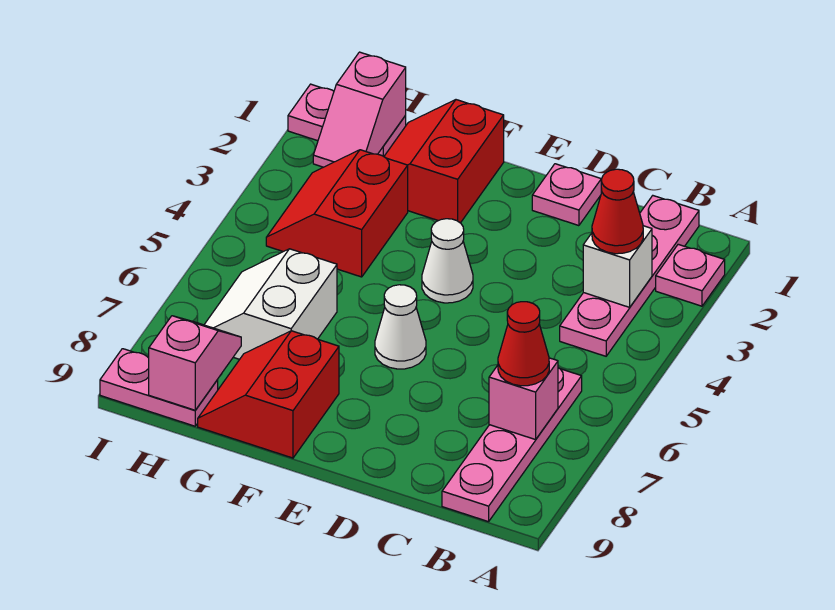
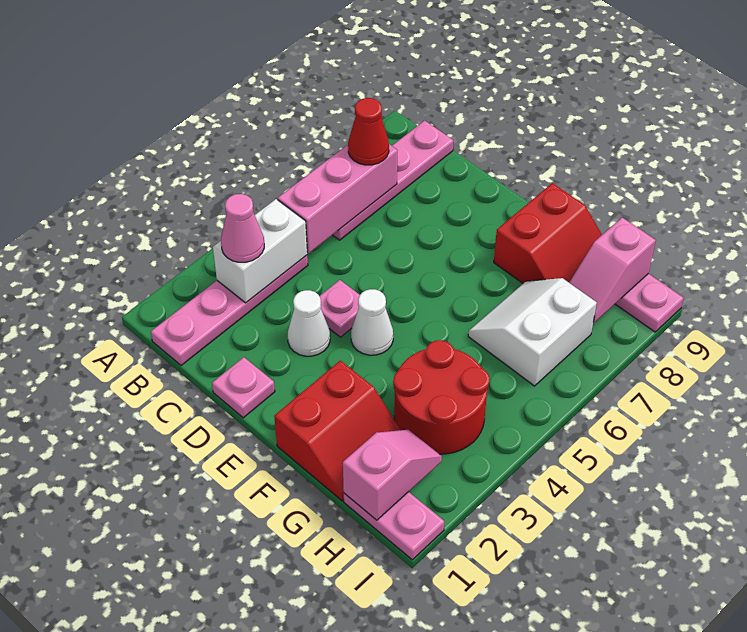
pink 1x1 plate [656,244,725,306] -> pink 1x1 plate moved to [319,280,360,337]
white 1x1 brick [583,226,652,307] -> white 1x2 brick [213,199,307,303]
red 1x1 cone [592,169,643,254] -> pink 1x1 cone [221,194,264,262]
pink 1x1 brick [489,358,558,440] -> pink 1x3 brick [278,144,397,253]
white 1x1 cone [375,285,426,369] -> white 1x1 cone moved to [288,290,330,356]
red 2x2 slope [266,150,408,277] -> red 2x2 round brick [393,340,490,454]
white 2x2 slope [204,249,337,359] -> white 2x2 slope turned to [468,278,597,386]

